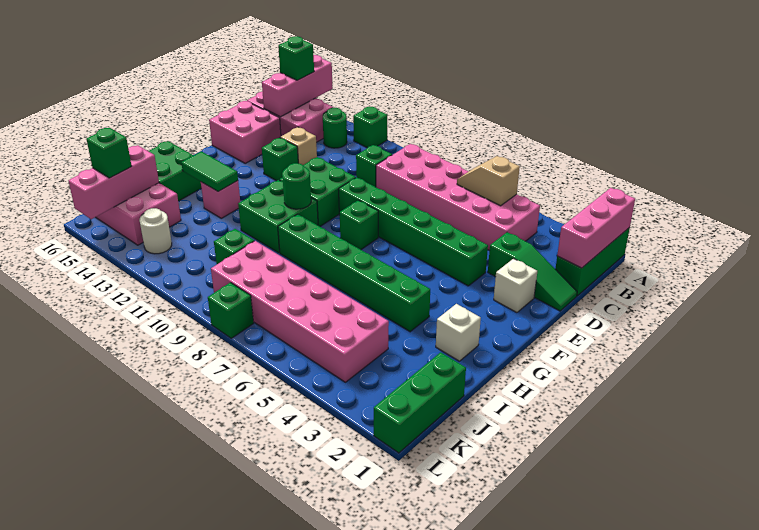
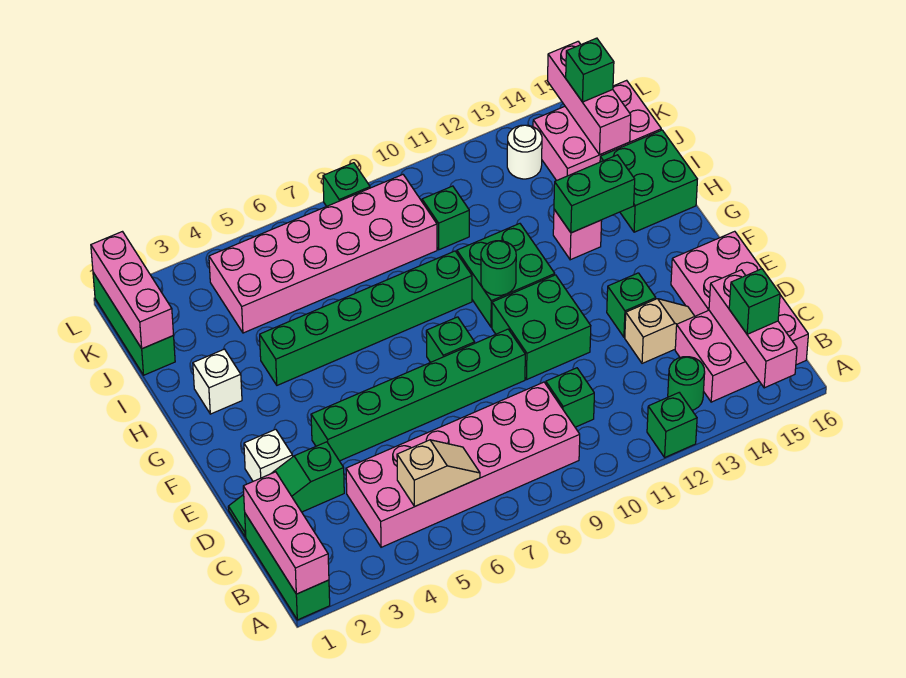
green 1x2 tile [181,151,238,192] -> green 1x2 brick [554,155,635,233]
none -> pink 1x3 brick [91,232,173,349]

